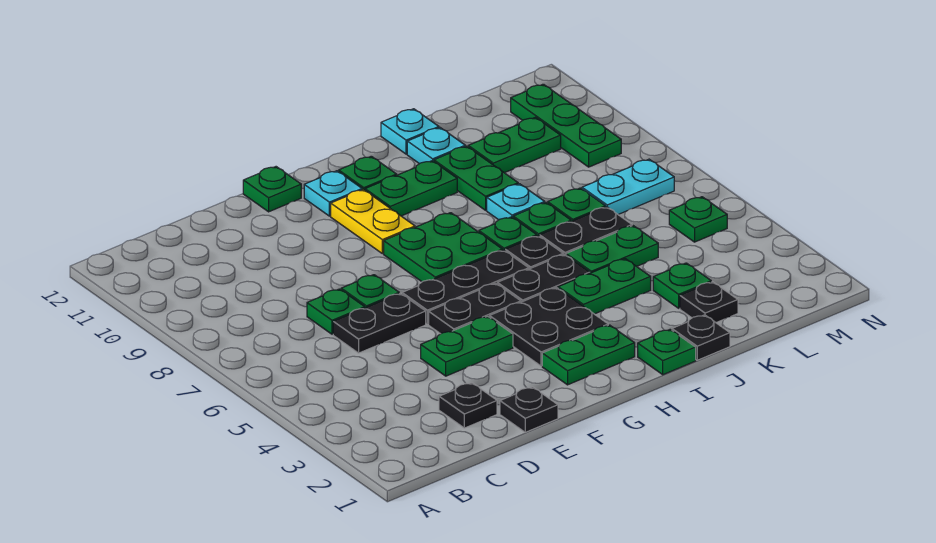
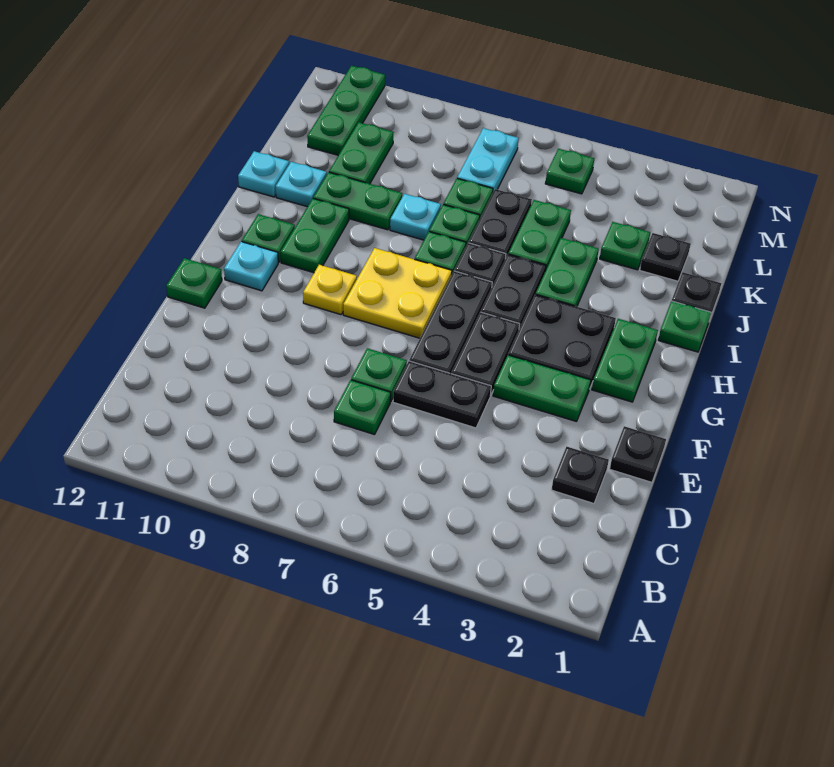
black 1x2 plate [333,293,426,353] -> black 1x2 plate turned to [393,361,491,428]
green 1x2 plate [421,316,513,376] -> green 1x2 plate turned to [493,355,591,422]
green 2x2 plate [384,213,502,282] -> yellow 2x2 plate [343,248,452,338]
yellow 1x2 plate [331,189,415,254] -> yellow 1x1 plate [303,265,357,315]
green 1x3 plate [511,84,621,167] -> green 1x3 plate turned to [307,66,385,155]

